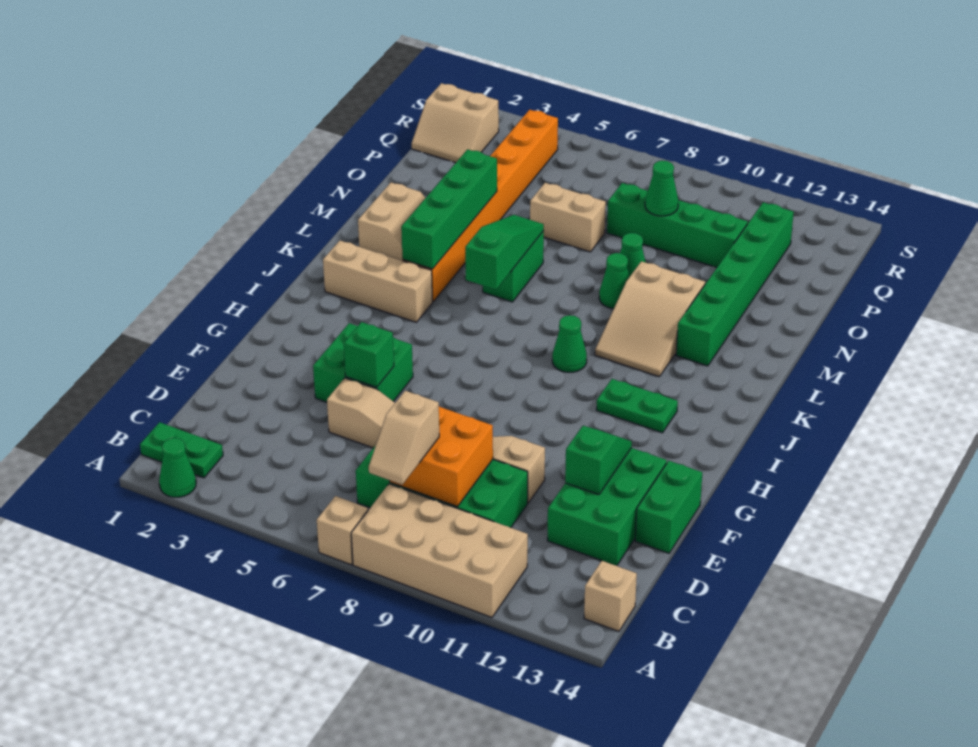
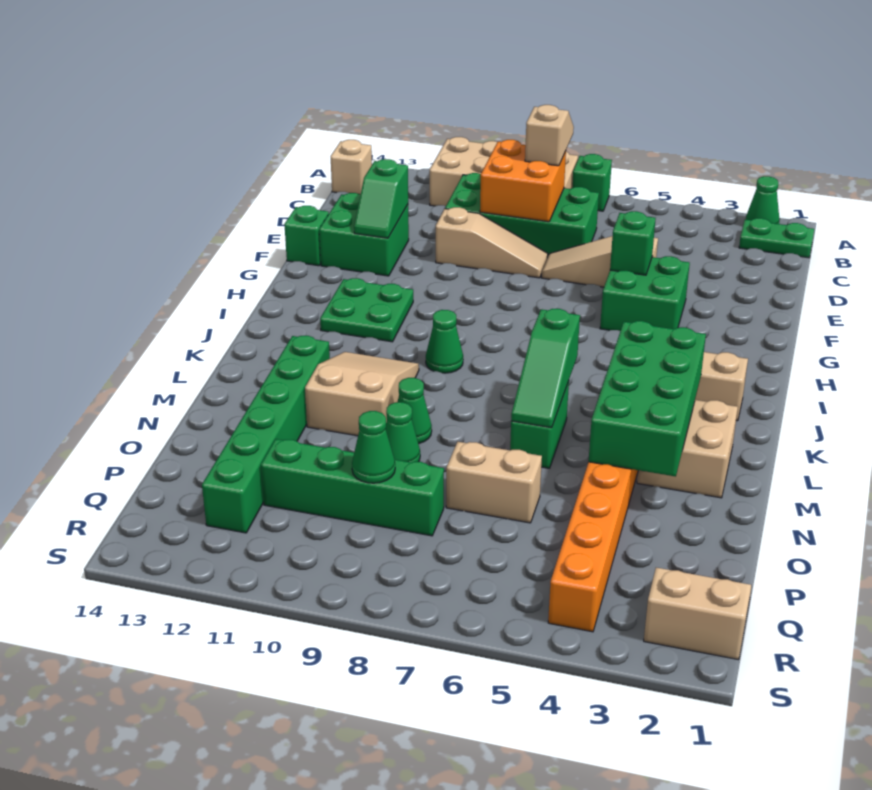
tan 1x1 brick [317,496,368,565] -> green 1x1 brick [572,154,612,211]
green 2x3 brick [547,448,667,565] -> green 2x2 brick [319,193,409,276]
green 1x2 brick [635,461,702,553] -> green 1x1 brick [284,206,329,266]
green 1x2 plate [596,379,678,433] -> green 2x2 plate [320,278,413,342]
green 1x4 brick [401,149,497,269] -> green 2x4 brick [589,321,706,477]

